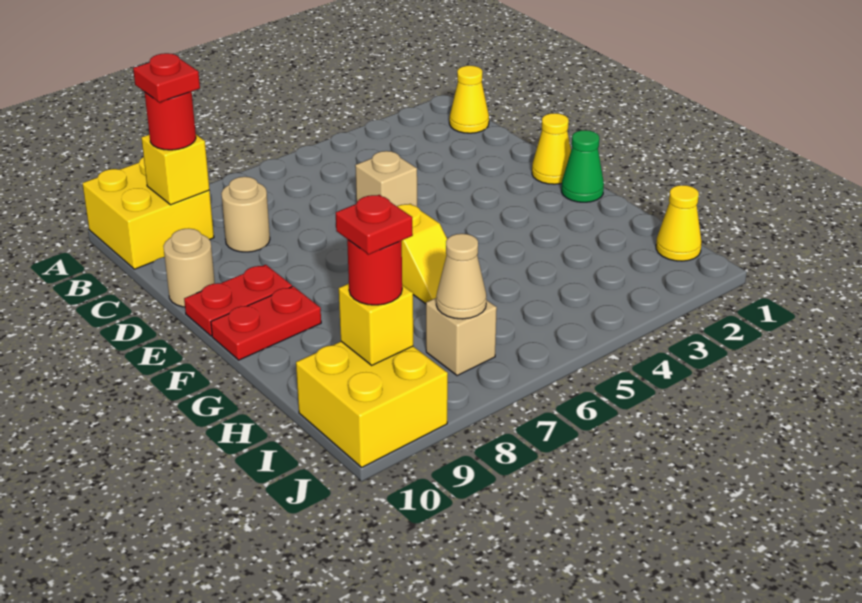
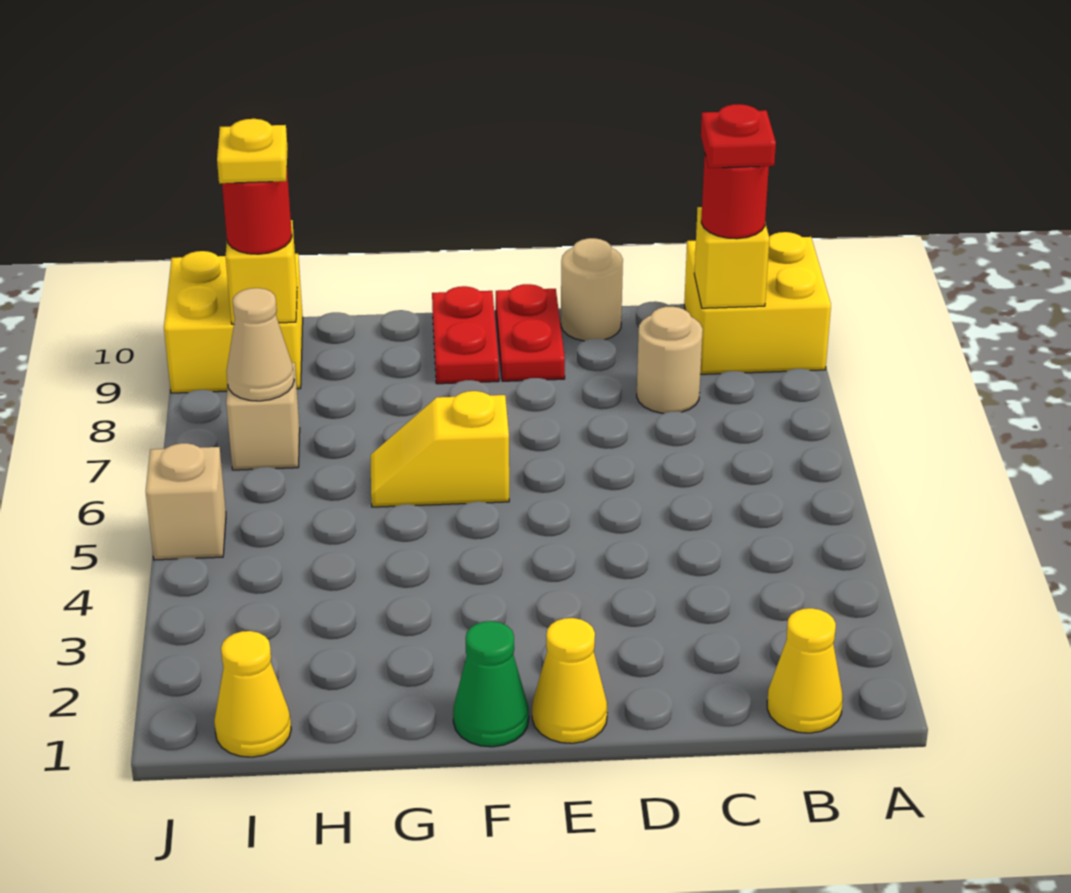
tan 1x1 brick [355,151,417,207] -> tan 1x1 brick moved to [146,443,226,560]
red 1x1 plate [336,195,413,254] -> yellow 1x1 plate [217,119,288,183]

